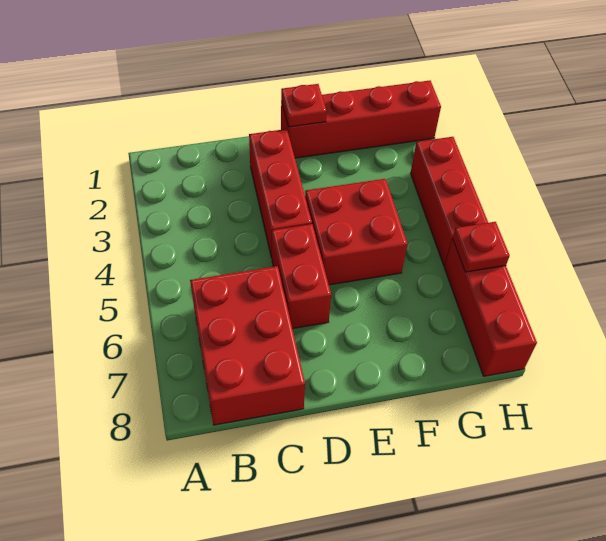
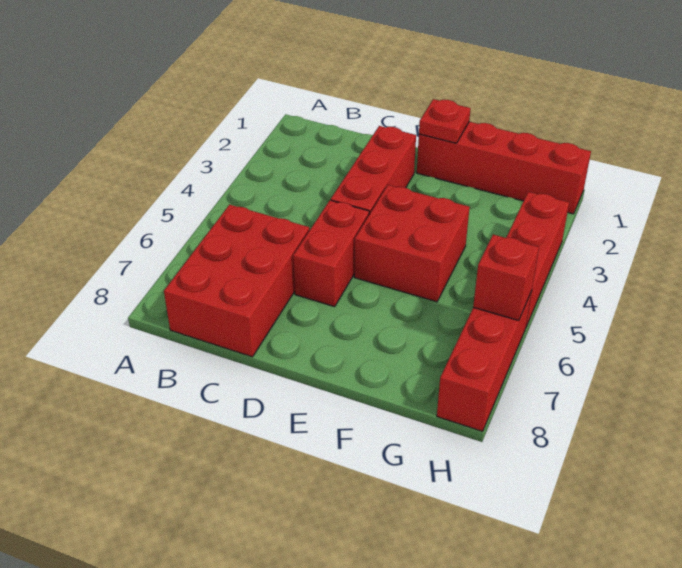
red 1x1 plate [453,222,510,272] -> red 1x1 brick [473,235,539,320]

